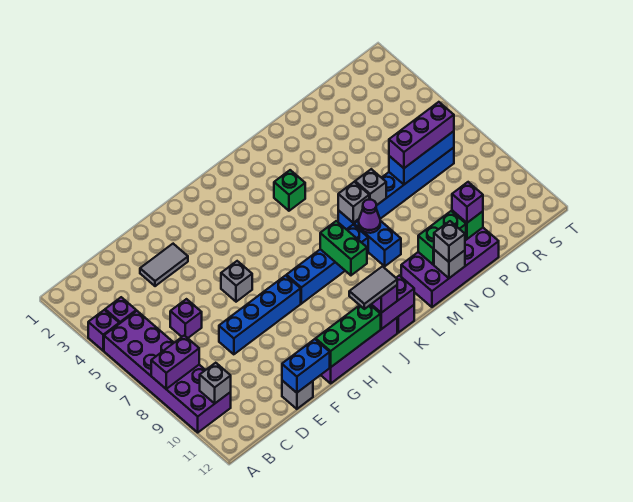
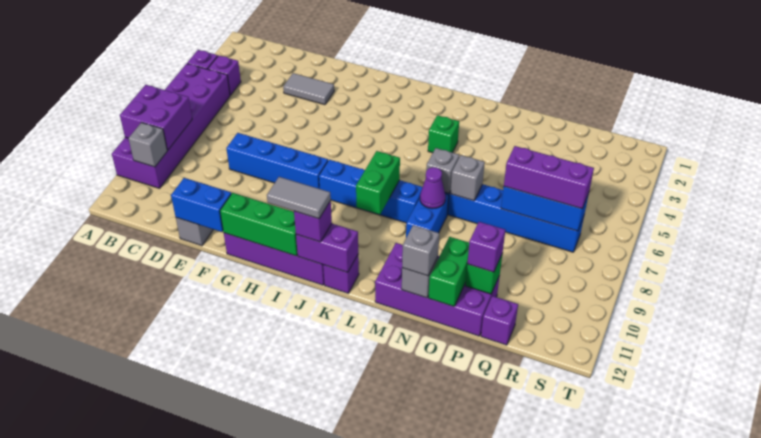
purple 1x2 brick [151,335,199,389] -> purple 2x2 brick [120,85,192,150]
purple 1x1 brick [170,299,202,338] -> purple 1x1 brick moved to [481,296,518,345]
grey 1x1 brick [221,261,252,302] -> none
green 1x2 brick [418,211,466,264] -> green 1x2 brick turned to [429,237,469,306]

